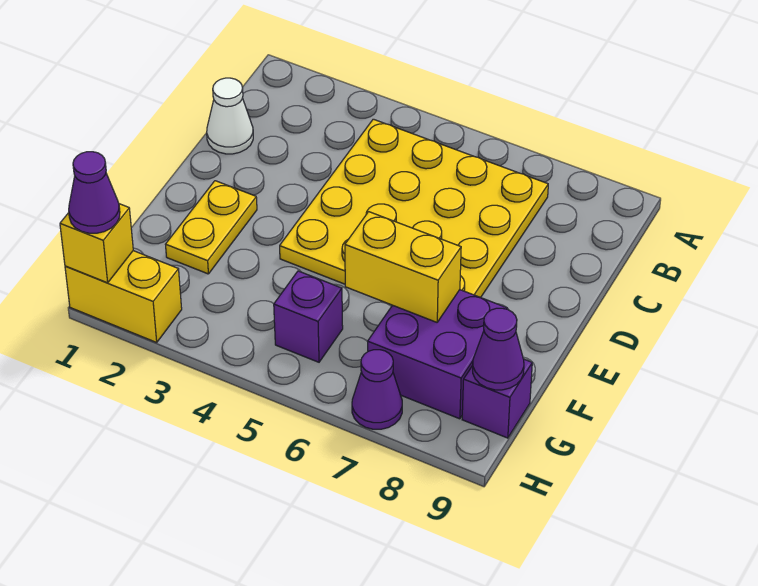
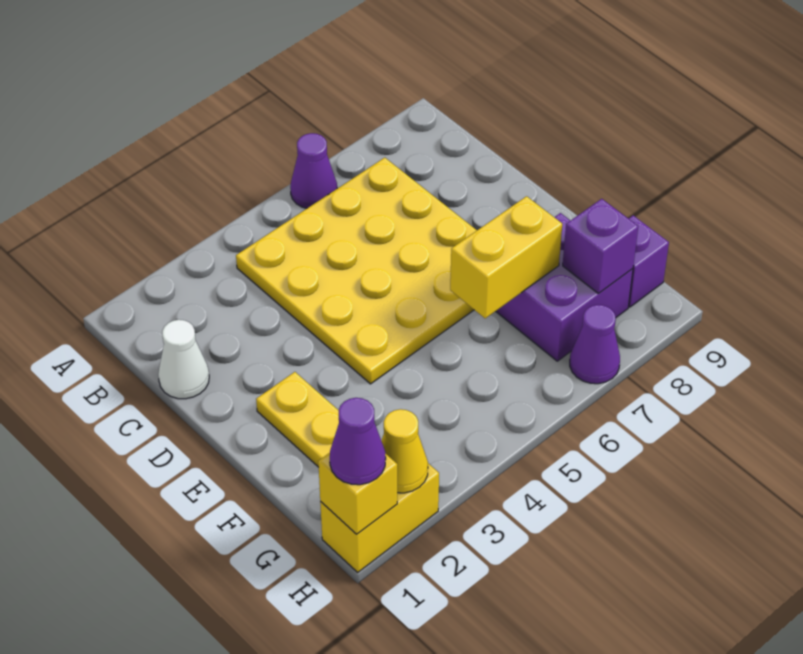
purple 1x1 brick [274,271,343,362] -> purple 1x1 brick moved to [563,199,638,294]
purple 1x1 cone [473,308,524,390] -> purple 1x1 cone moved to [290,133,337,208]
none -> yellow 1x1 cone [381,409,428,493]

